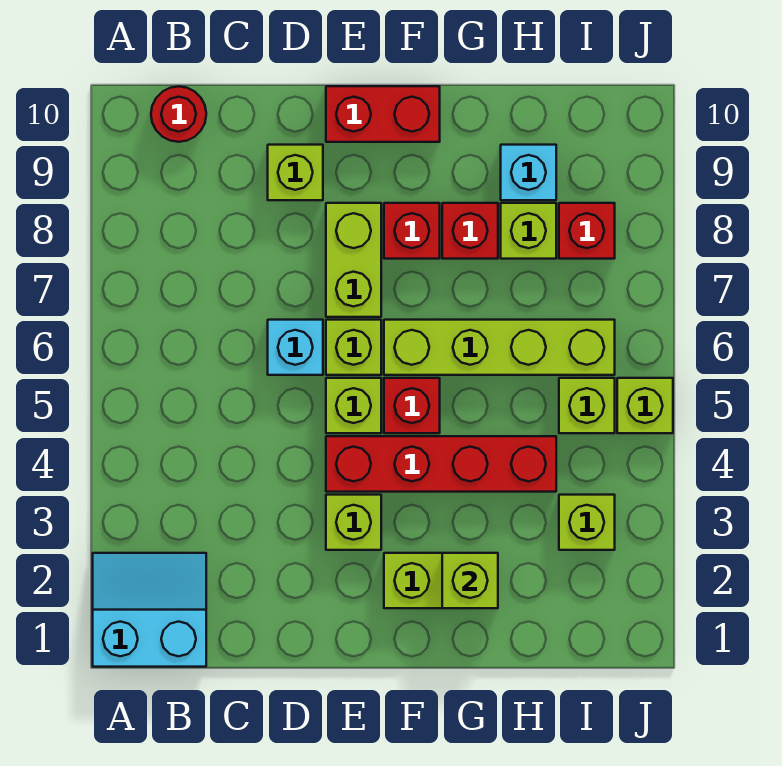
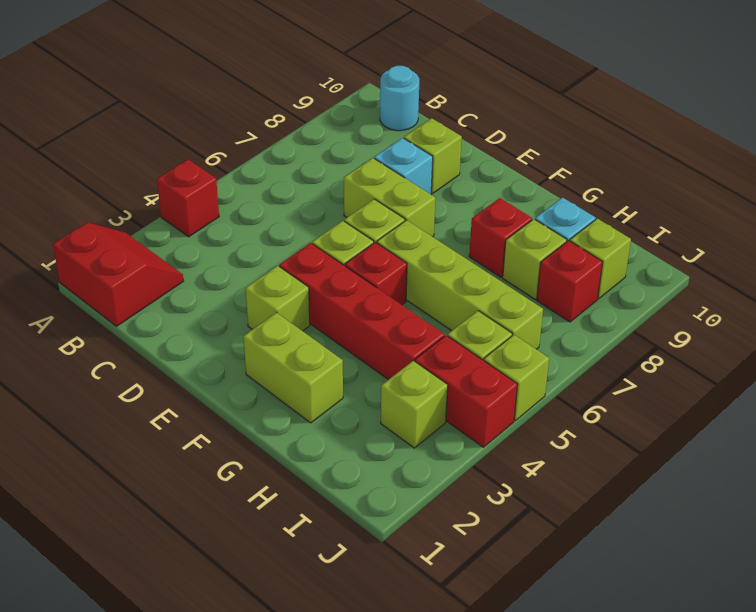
cyan 2x2 slope [93,553,206,667] -> red 2x2 slope [53,222,183,326]
red 1x1 round brick [151,86,206,142] -> cyan 1x1 round brick [380,66,419,131]
cyan 1x1 brick [268,320,323,375] -> cyan 1x1 brick moved to [374,138,433,194]
lime 1x2 brick [326,203,381,317] -> lime 1x2 brick turned to [344,158,435,237]
red 1x2 brick [326,86,440,142] -> red 1x2 brick moved to [415,335,518,447]
red 1x1 brick [384,203,440,259] -> red 1x1 brick moved to [157,159,219,237]
lime 1x1 brick [442,553,498,608] -> lime 1x1 brick moved to [570,218,631,299]

